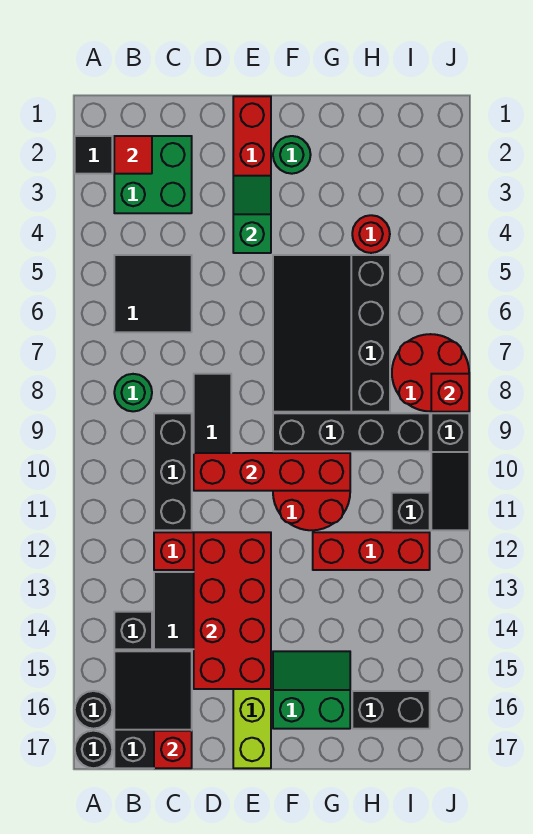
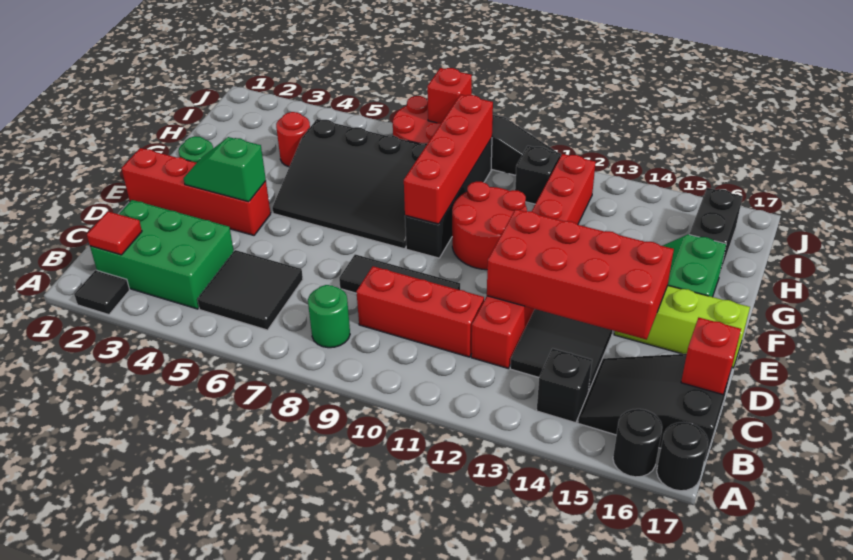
green 2x2 brick [114,136,192,213] -> green 2x3 brick [90,200,234,309]
black 1x3 brick [154,413,192,530] -> red 1x3 brick [356,266,484,357]
red 1x4 brick [194,453,350,491] -> red 1x4 brick moved to [404,95,493,224]

